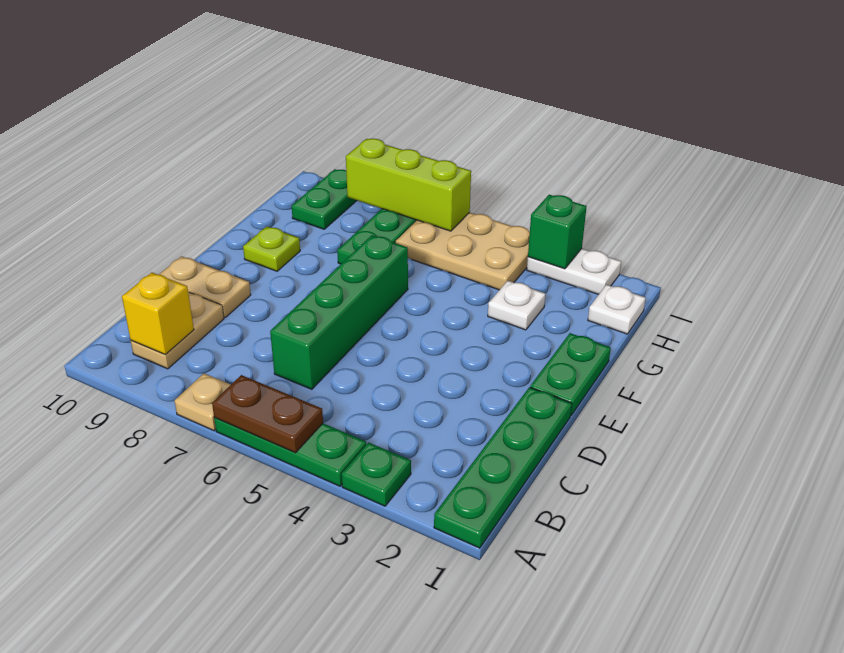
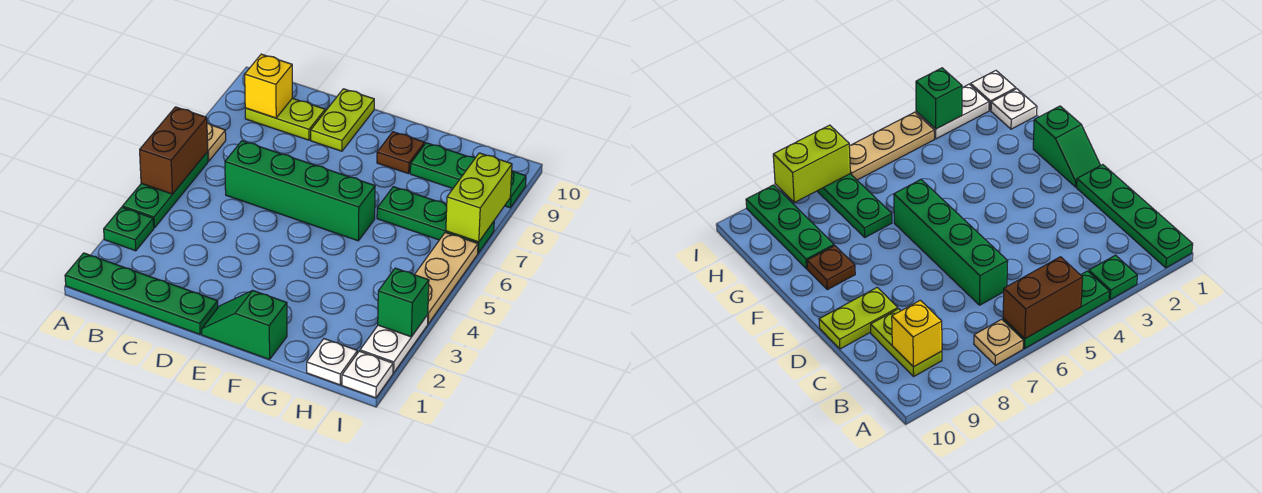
brown 1x2 plate [212,375,323,453] -> brown 1x2 brick [140,107,208,194]
tan 1x2 plate [131,292,224,369] -> lime 1x2 plate [245,98,325,140]
tan 1x2 plate [159,256,251,317] -> lime 1x2 plate [311,89,374,151]
green 1x2 plate [530,333,611,415] -> green 1x2 slope [202,291,287,359]
lime 1x1 plate [243,226,300,271] -> brown 1x1 plate [377,132,425,174]
white 1x1 plate [488,281,545,330] -> white 1x1 plate moved to [342,351,393,398]
tan 2x3 plate [396,213,530,290] -> tan 1x3 plate [415,232,478,324]
green 1x2 plate [292,169,357,229] -> green 1x3 plate [410,143,526,208]
lime 1x3 brick [346,139,471,231] -> lime 1x2 brick [446,153,512,242]

